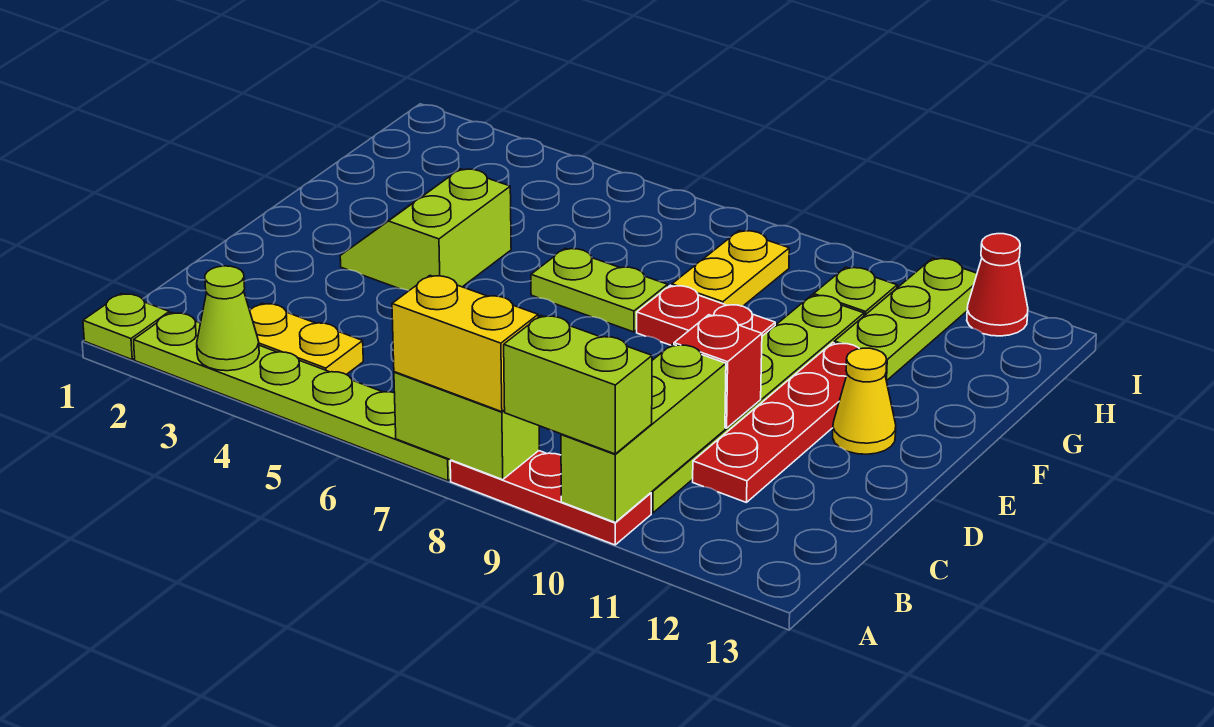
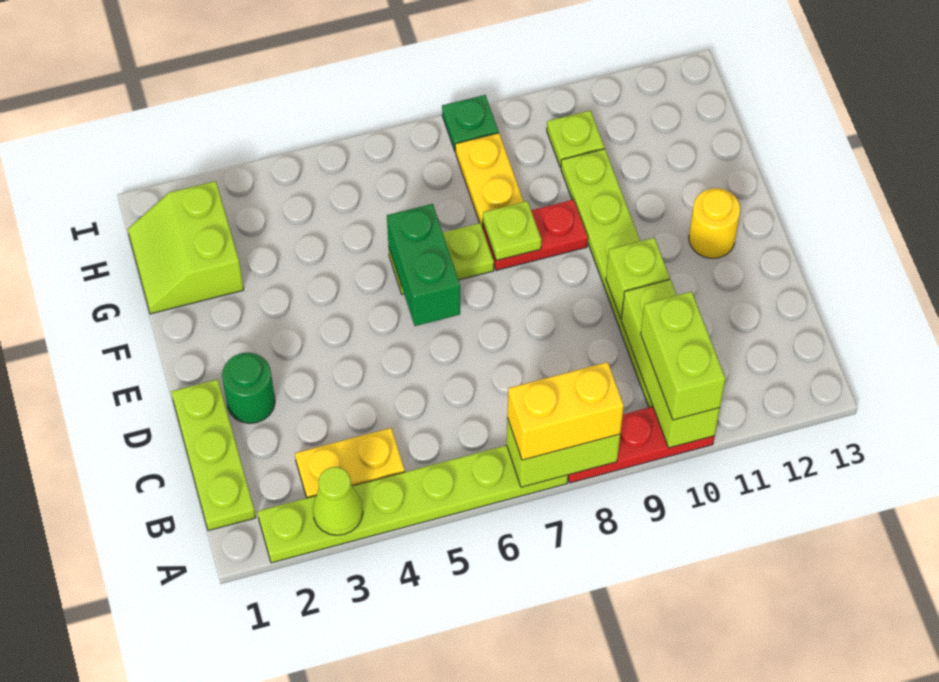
lime 1x1 plate [83,294,169,359] -> lime 1x1 plate moved to [483,201,541,261]
lime 1x2 brick [504,316,652,454] -> lime 1x2 brick turned to [641,292,726,420]
red 1x4 plate [693,343,859,503] -> none
none -> green 1x1 round brick [222,353,275,423]
red 1x1 brick [674,315,762,428] -> lime 1x1 brick [606,238,670,319]
lime 2x2 slope [340,169,511,291] -> lime 2x2 slope moved to [128,181,244,314]
none -> green 1x2 brick [387,204,460,326]
yellow 1x1 cone [833,348,896,454] -> yellow 1x1 round brick [689,188,740,259]
lime 1x3 plate [834,258,977,381] -> lime 1x3 plate moved to [171,379,256,531]
none -> green 1x1 plate [442,95,499,151]
red 1x1 cone [967,234,1028,336] -> none

